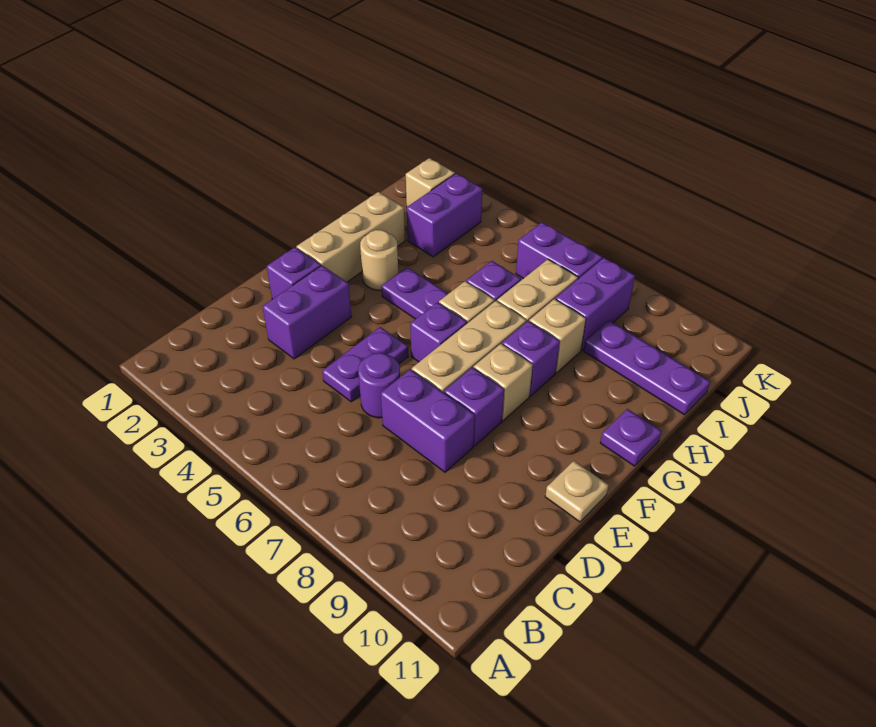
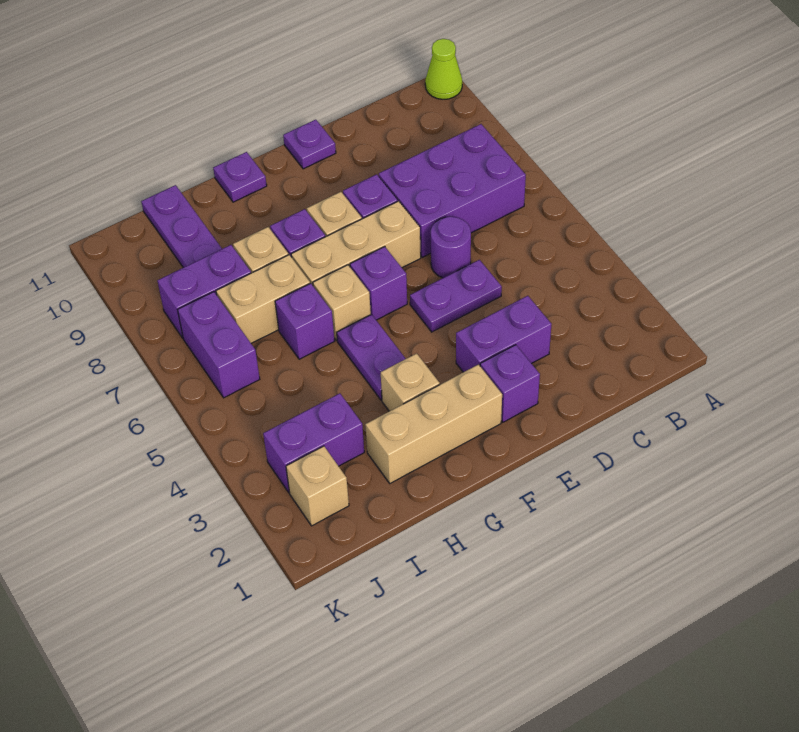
none -> lime 1x1 cone [425,39,462,99]
purple 1x2 brick [381,369,475,472] -> purple 2x3 brick [379,124,526,257]
tan 1x1 plate [545,461,609,522] -> purple 1x1 plate [283,120,336,169]
tan 1x1 round brick [360,230,398,290] -> tan 1x1 brick [381,353,440,411]

